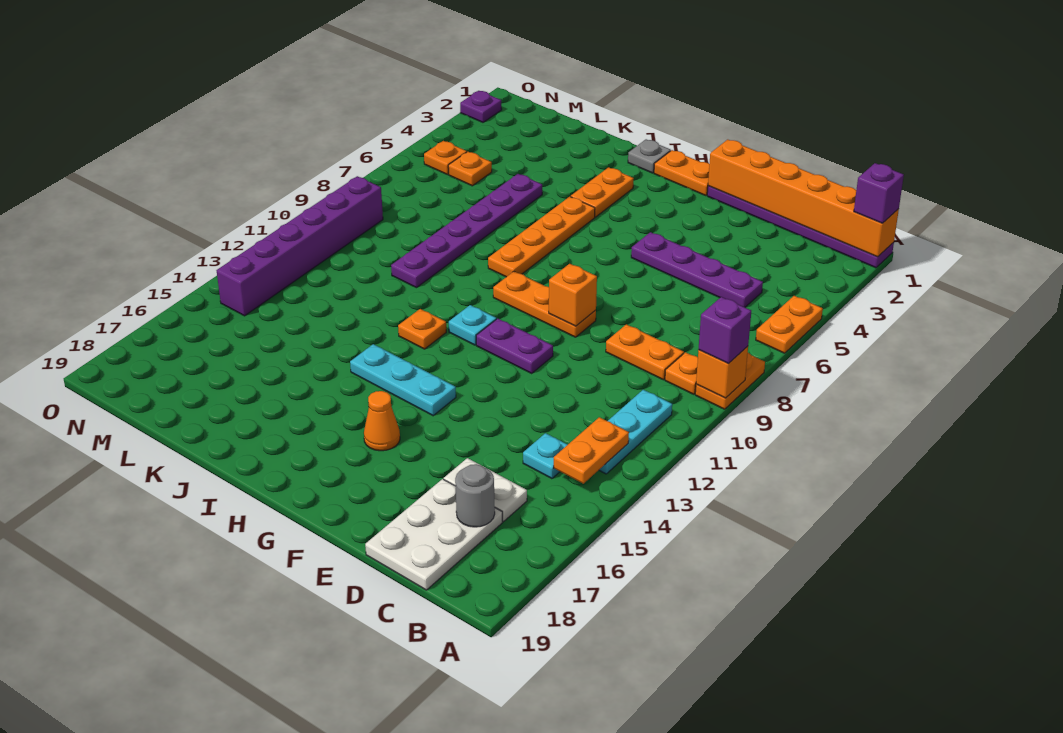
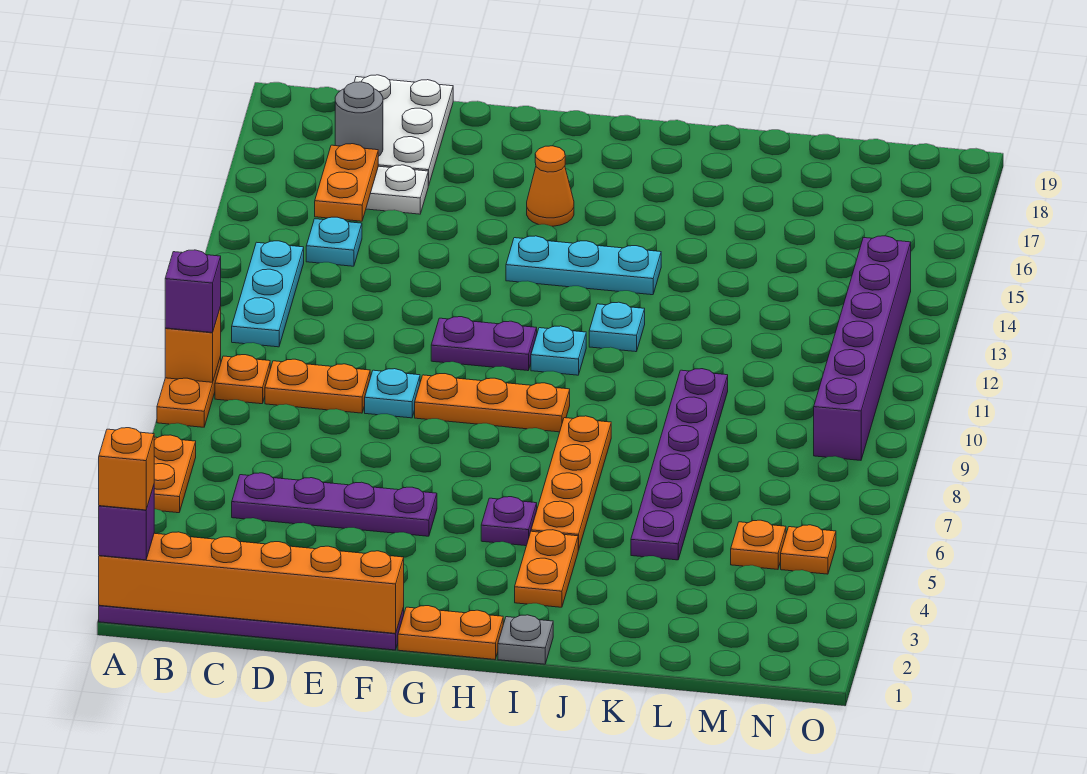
orange 1x2 plate [554,417,629,484] -> orange 1x2 plate moved to [315,144,378,221]
none -> cyan 1x1 plate [365,369,420,418]
orange 1x1 brick [549,264,597,326] -> orange 1x1 brick moved to [99,428,154,510]
orange 1x1 plate [398,309,446,349] -> cyan 1x1 plate [589,302,645,352]
purple 1x1 plate [460,91,502,122] -> purple 1x1 plate moved to [481,497,537,546]

